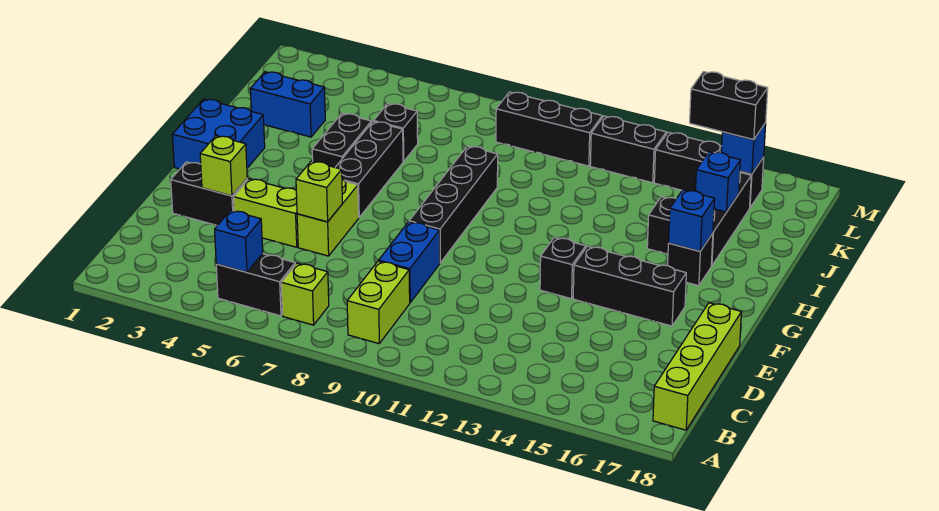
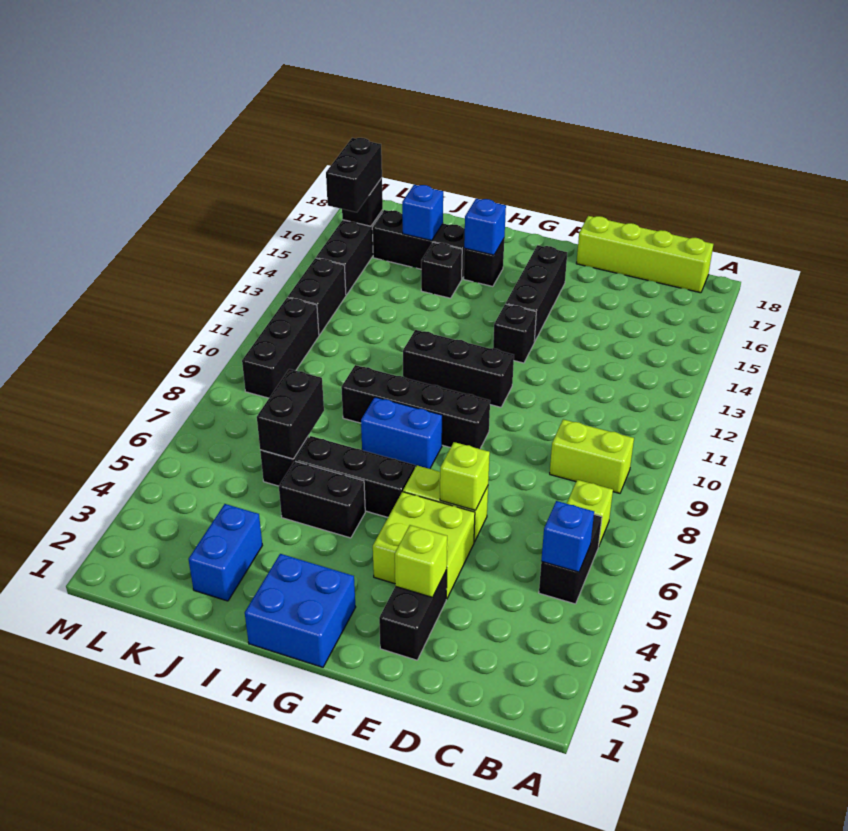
blue 1x2 brick [379,222,440,302] -> blue 1x2 brick moved to [361,397,442,469]
lime 1x2 brick [234,179,298,247] -> lime 2x2 brick [373,492,475,599]
none -> black 1x3 brick [403,330,514,407]
none -> black 1x2 brick [257,369,324,459]
blue 1x1 brick [721,123,766,174] -> black 1x1 brick [342,178,383,226]

